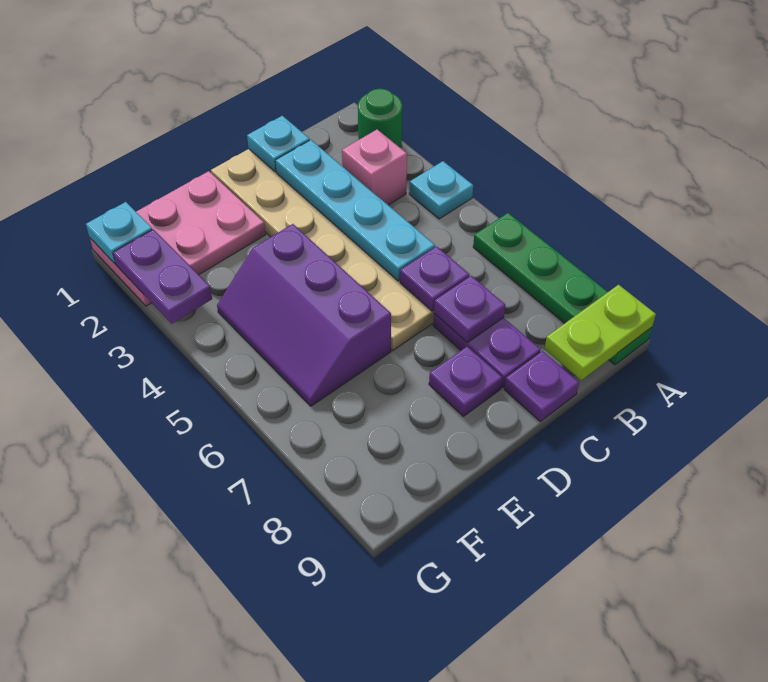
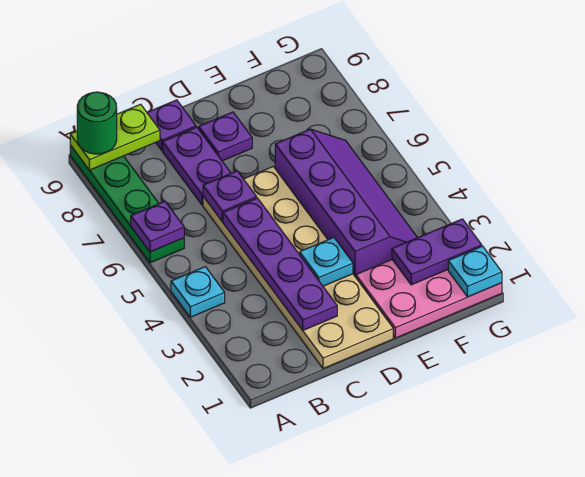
green 1x1 round brick [358,89,402,148] -> green 1x1 round brick moved to [77,92,117,154]
pink 1x1 brick [342,130,407,205] -> none
cyan 1x1 plate [247,116,310,172] -> cyan 1x1 plate moved to [300,237,353,286]
cyan 1x4 plate [275,140,435,281] -> purple 1x4 plate [223,198,337,330]
purple 1x1 plate [434,276,505,343] -> purple 1x1 plate moved to [131,201,184,252]
purple 2x3 slope [217,224,391,406] -> purple 2x4 slope [275,129,417,277]
purple 1x2 plate [113,229,212,323] -> purple 1x2 plate turned to [392,219,482,285]

